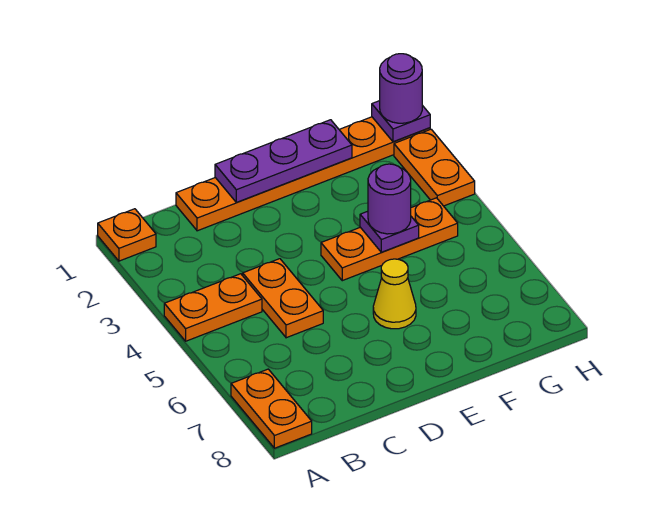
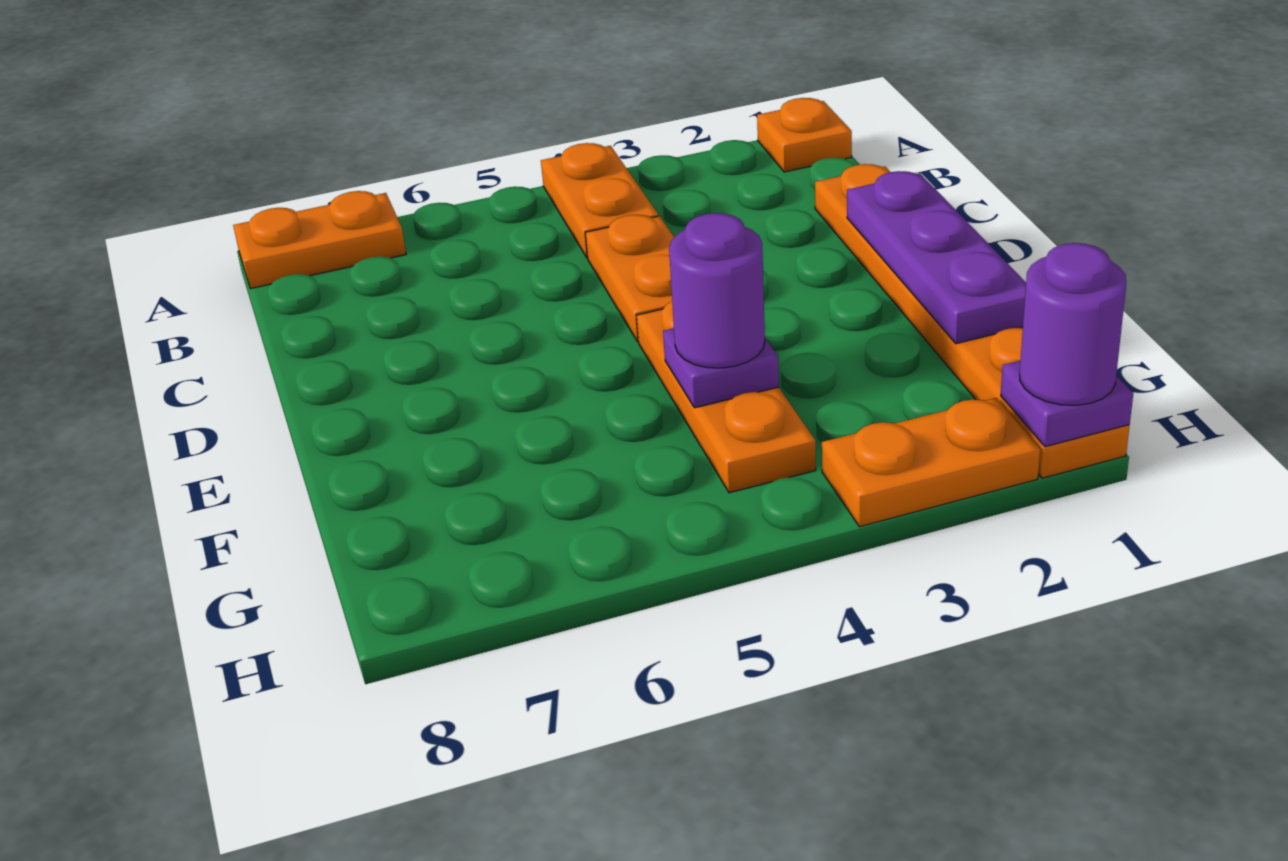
orange 1x2 plate [243,259,323,338] -> orange 1x2 plate turned to [585,215,674,341]
yellow 1x1 cone [373,259,416,329] -> none

